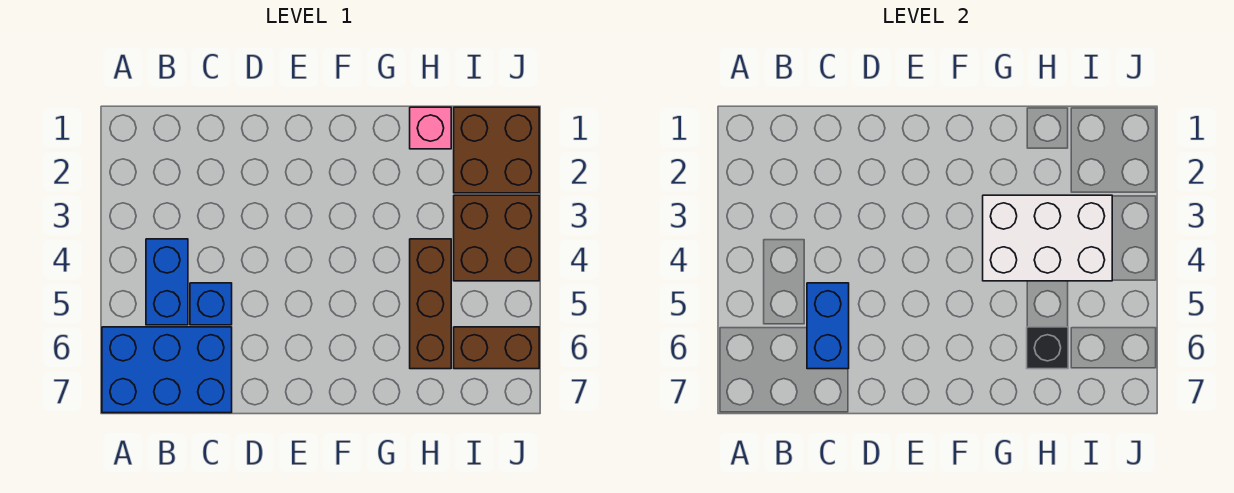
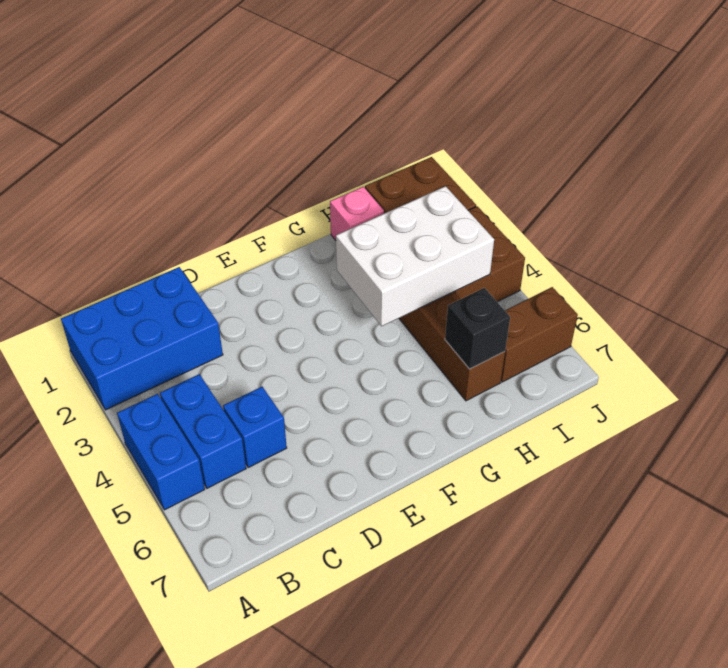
blue 2x3 brick [102,327,232,413] -> blue 2x3 brick moved to [61,267,223,410]
blue 1x2 brick [807,283,849,369] -> blue 1x2 brick moved to [117,394,205,510]

